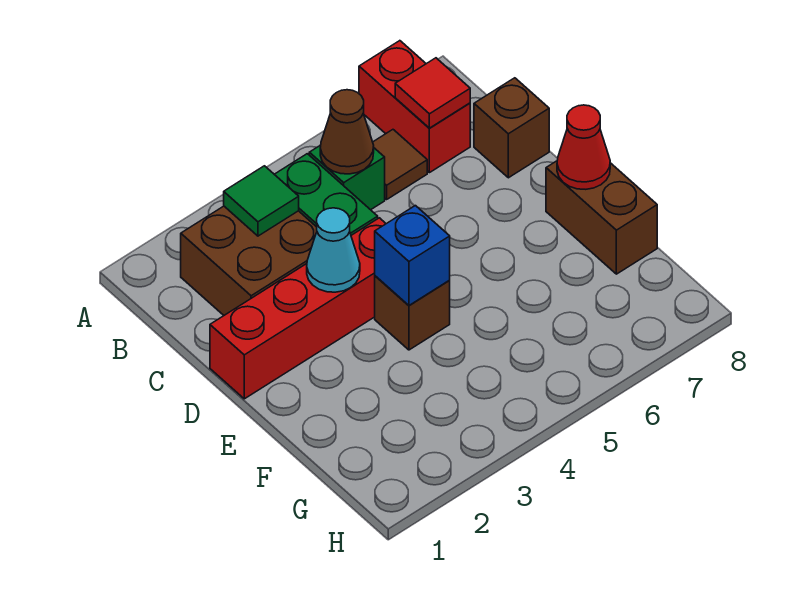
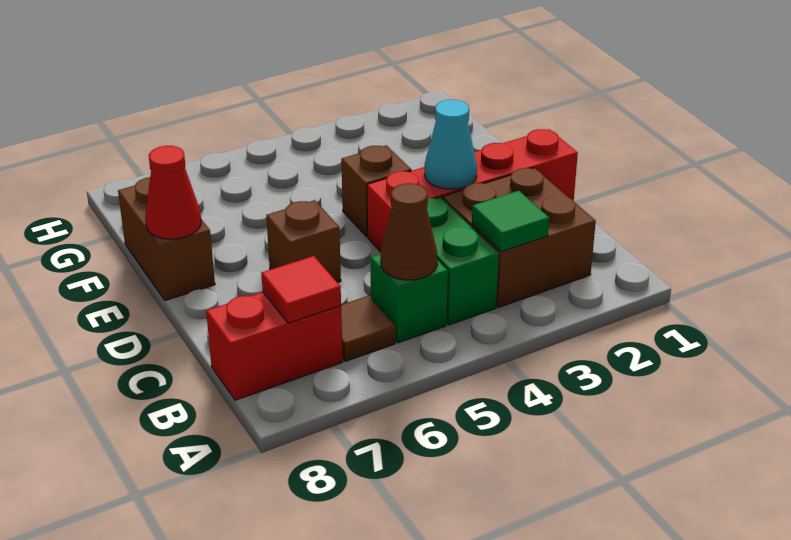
red 1x2 brick [359,41,470,173] -> red 1x2 brick turned to [206,292,343,400]
brown 1x1 brick [474,78,549,178] -> brown 1x1 brick moved to [266,200,341,283]
blue 1x1 brick [375,206,450,305] -> none

